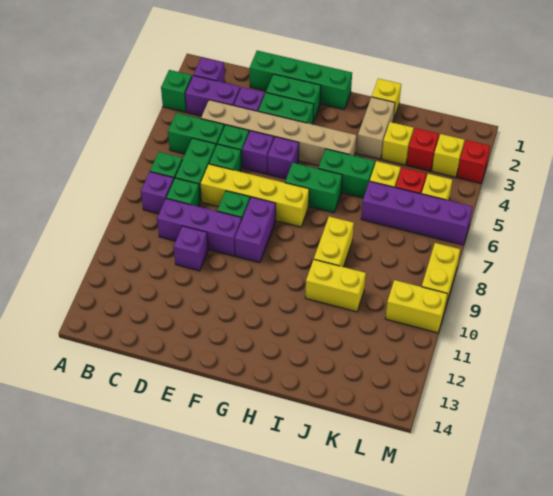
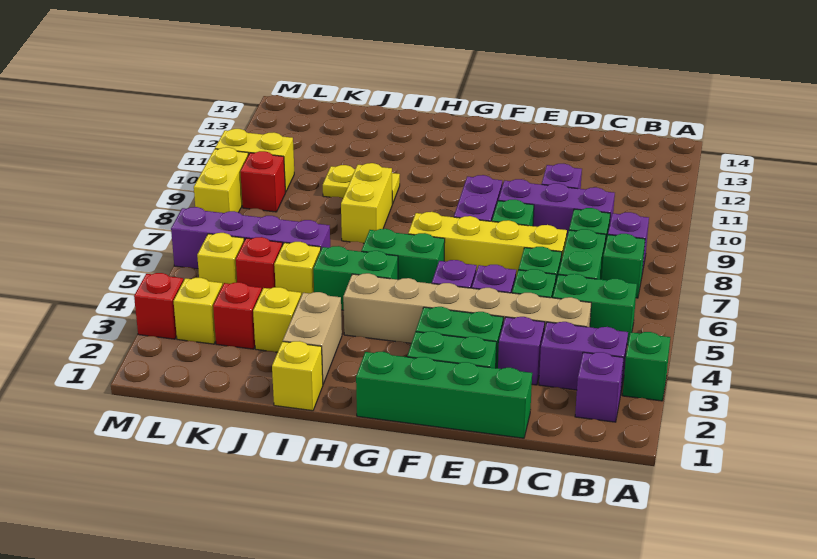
yellow 1x2 brick [305,260,366,312] -> yellow 1x2 plate [323,165,400,204]
none -> red 1x1 brick [240,151,285,212]

